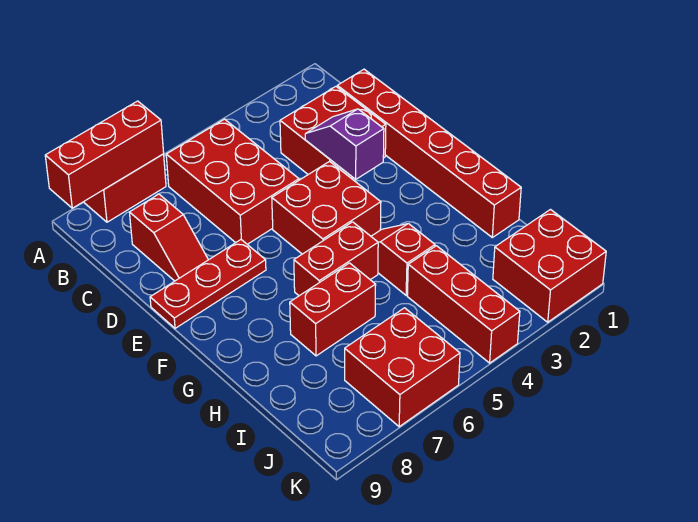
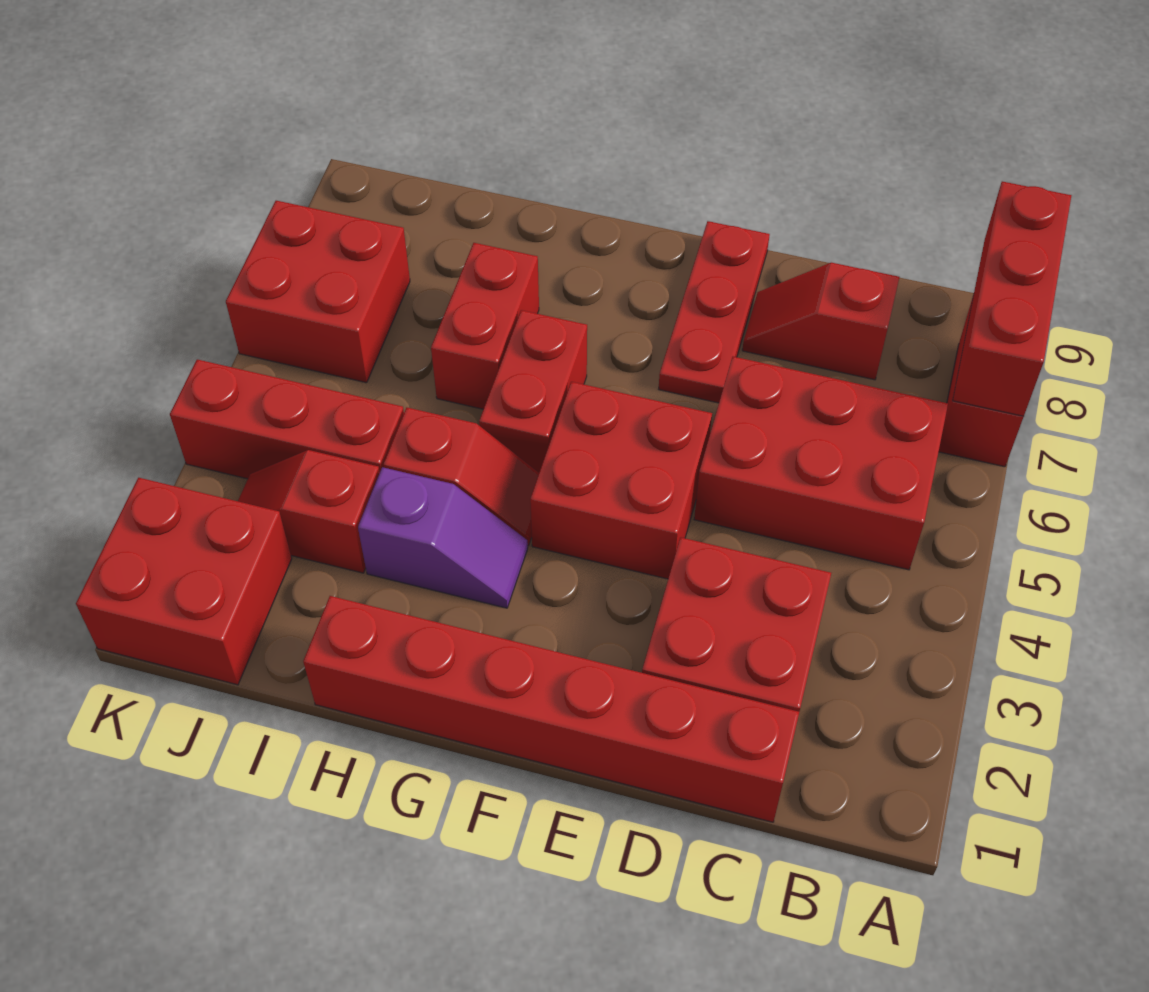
purple 1x2 slope [305,109,384,179] -> purple 1x2 slope moved to [358,467,528,608]
none -> red 1x2 slope [238,450,380,573]

